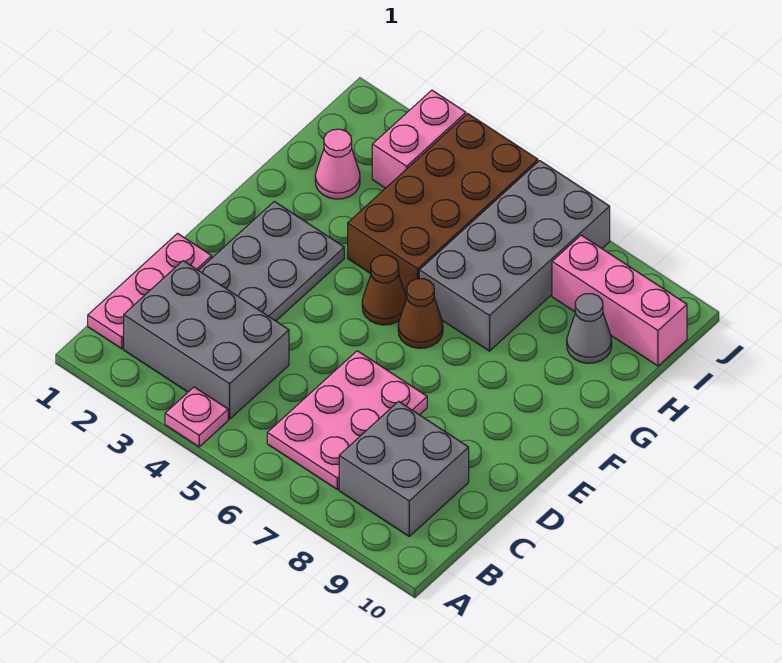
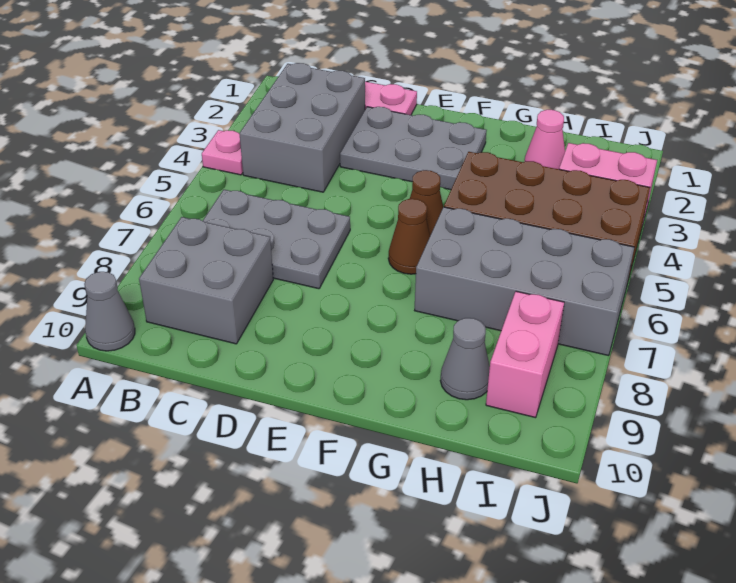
none -> grey 1x1 cone [84,272,135,351]
pink 2x3 plate [267,351,427,489] -> grey 2x3 plate [203,190,350,289]
pink 1x3 brick [552,235,687,366] -> pink 1x2 brick [486,291,564,418]

